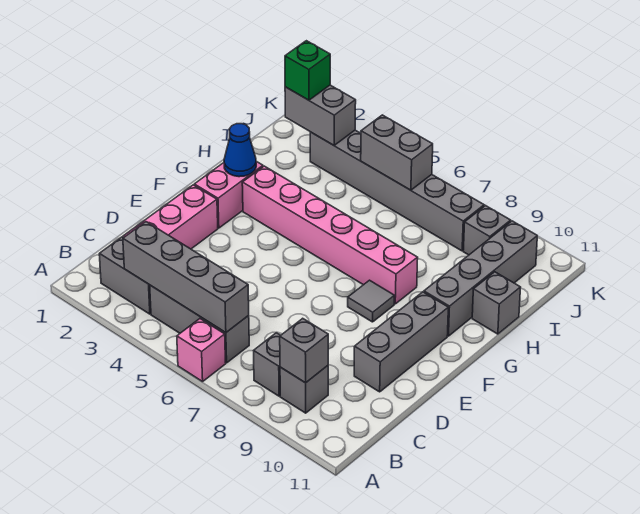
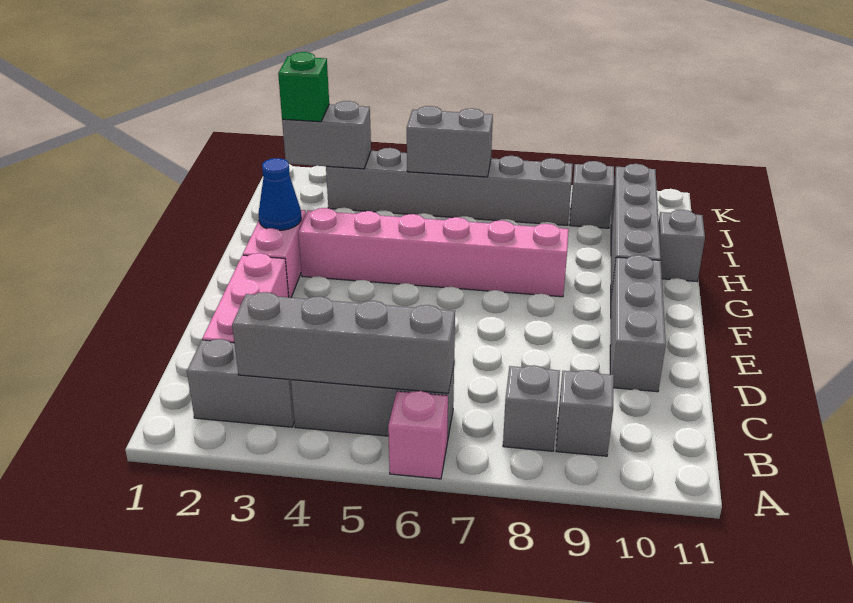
grey 1x1 brick [280,318,328,383] -> none
grey 1x1 tile [348,280,394,322] -> none

